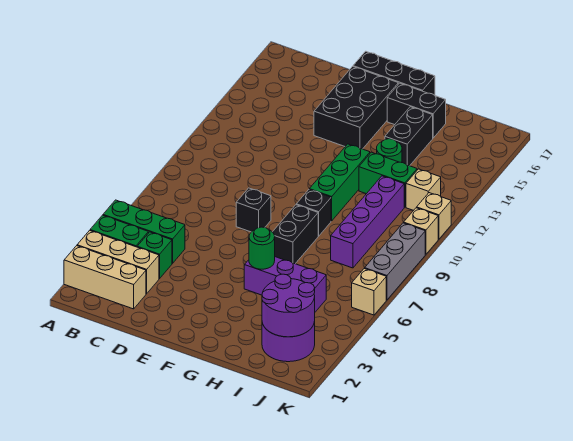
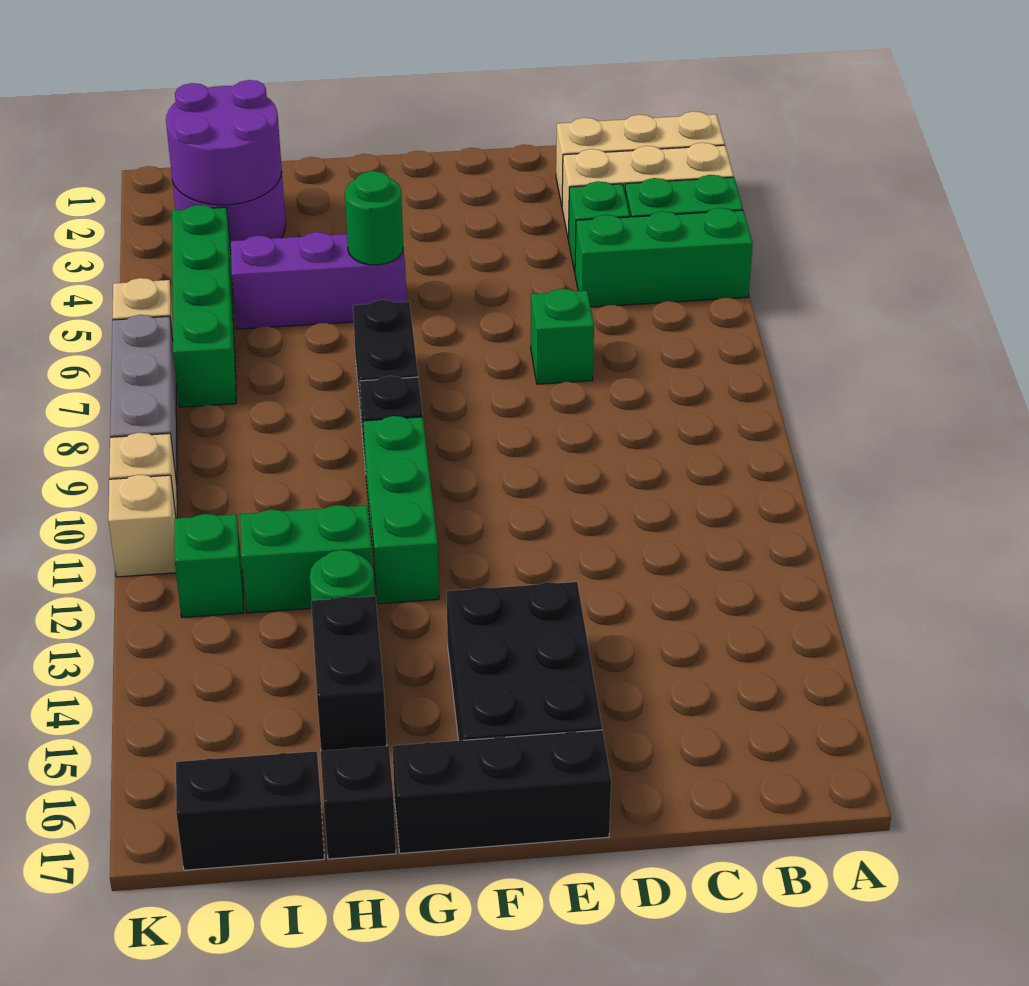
none -> green 1x1 brick [531,289,594,384]
black 1x1 brick [236,188,271,232] -> black 1x1 brick moved to [321,746,396,859]
black 1x2 brick [387,83,446,138] -> black 1x2 brick moved to [176,751,324,870]
purple 1x4 brick [331,176,404,268] -> none
none -> green 1x4 brick [172,205,236,407]
tan 1x1 brick [406,169,441,211] -> green 1x1 brick [174,514,244,617]

